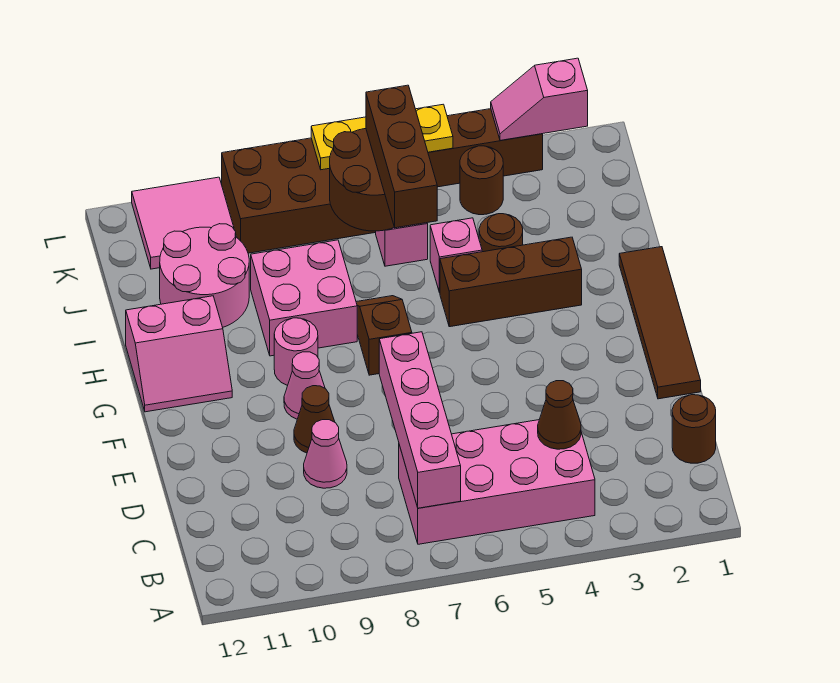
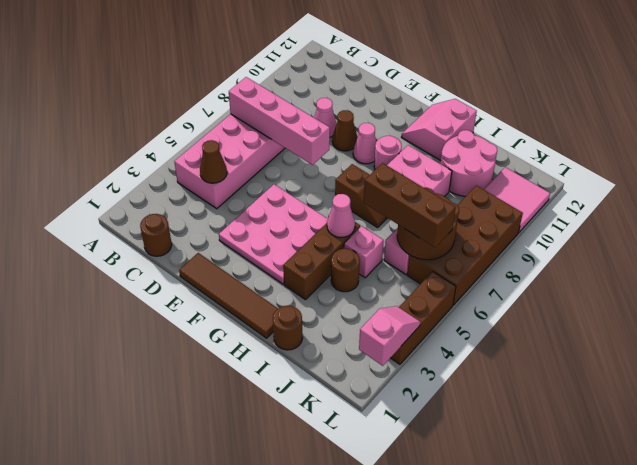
none -> pink 3x3 plate [219,184,328,284]
none -> pink 1x1 cone [327,194,355,238]
brown 1x1 round brick [460,146,503,215] -> brown 1x1 round brick moved to [273,306,303,350]
yellow 1x3 plate [311,104,453,170] -> none

